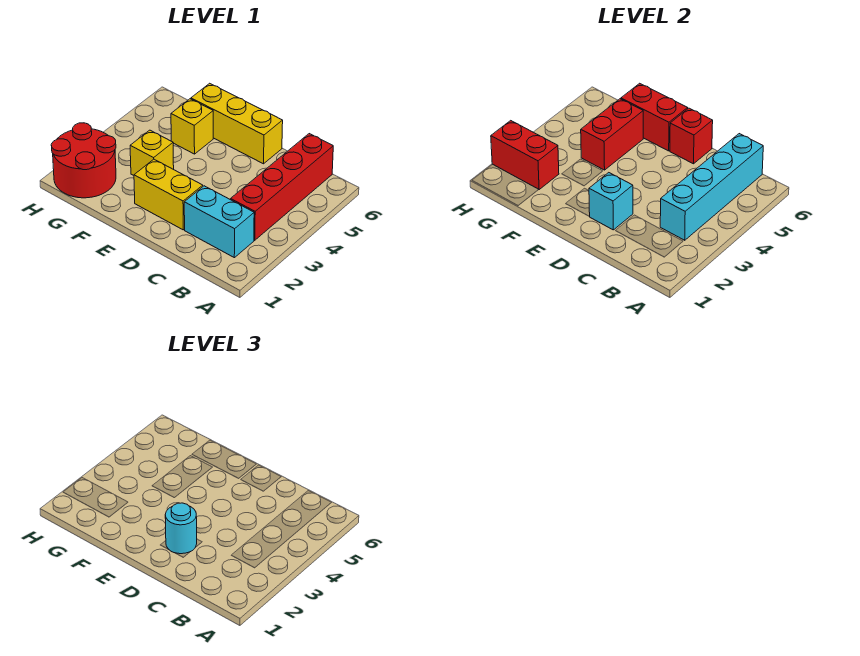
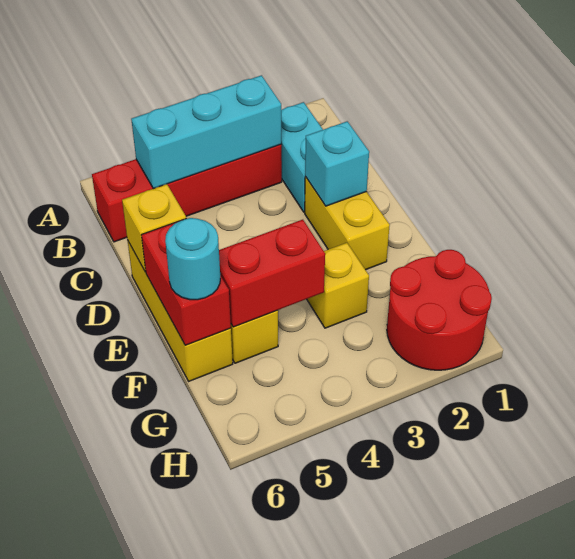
cyan 1x4 brick [660,134,763,240] -> cyan 1x3 brick [131,75,281,189]
cyan 1x1 round brick [165,503,197,554] -> cyan 1x1 round brick moved to [165,218,220,300]
red 1x1 brick [670,108,713,164] -> yellow 1x1 brick [122,184,186,272]
red 1x2 brick [491,121,559,189] -> none

